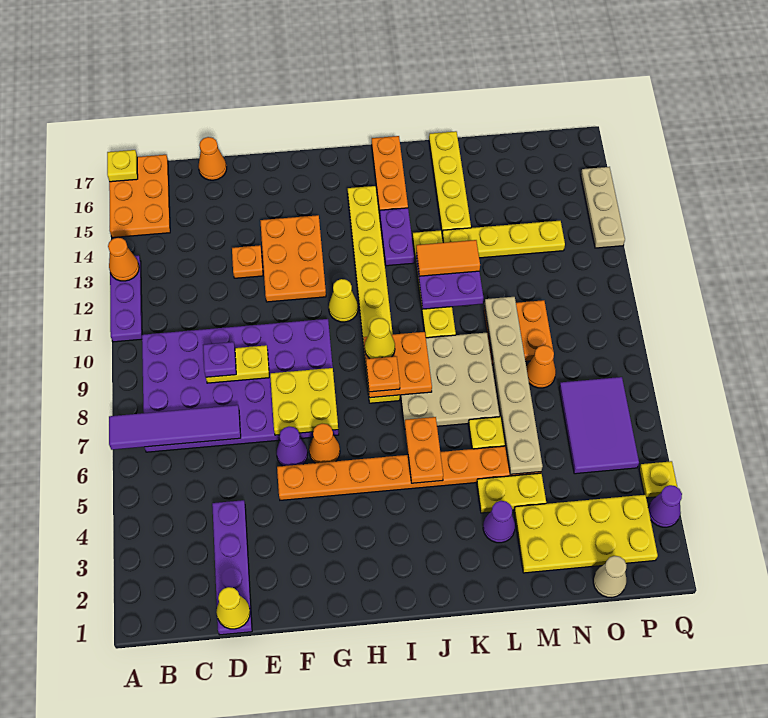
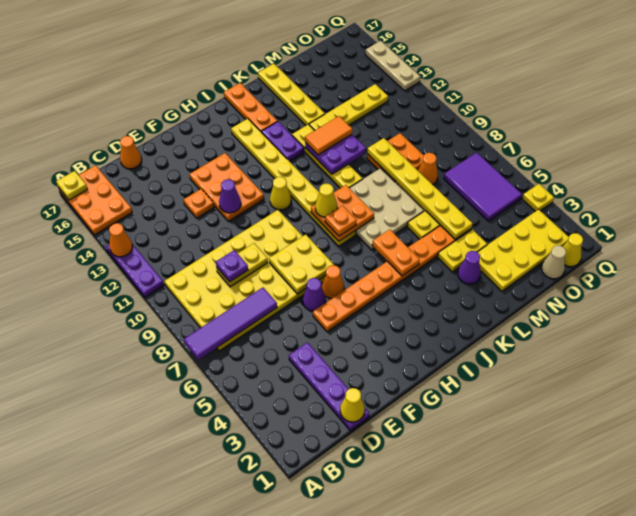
purple 4x6 plate [142,319,339,452] -> yellow 4x6 plate [164,210,325,351]
tan 1x6 plate [485,297,543,474] -> yellow 1x6 plate [367,138,473,239]
none -> yellow 1x1 cone [563,233,583,267]
purple 1x1 cone [648,485,682,527] -> purple 1x1 cone moved to [219,179,241,213]

